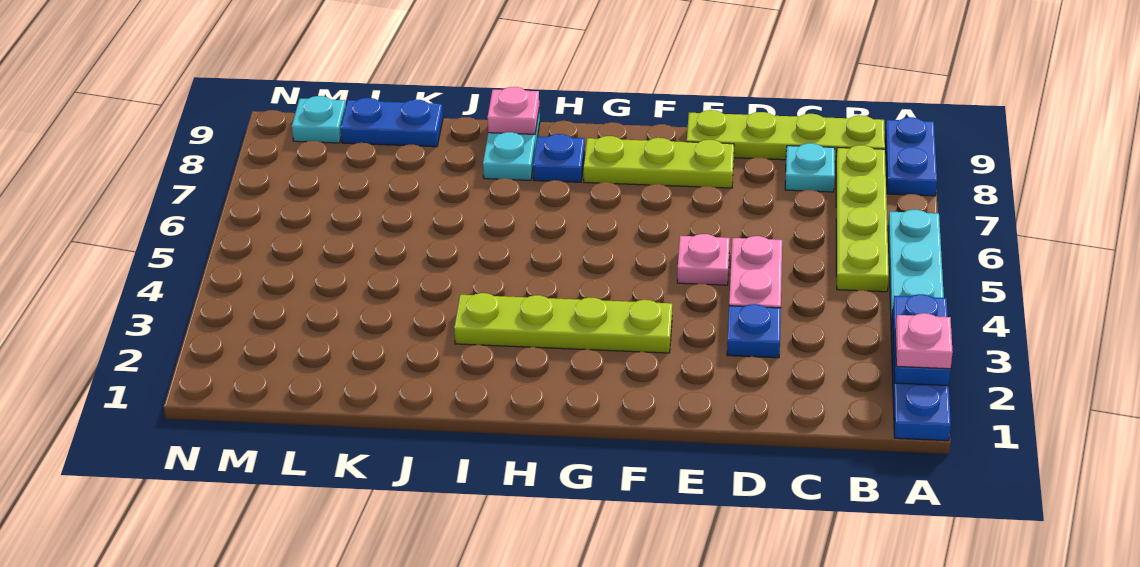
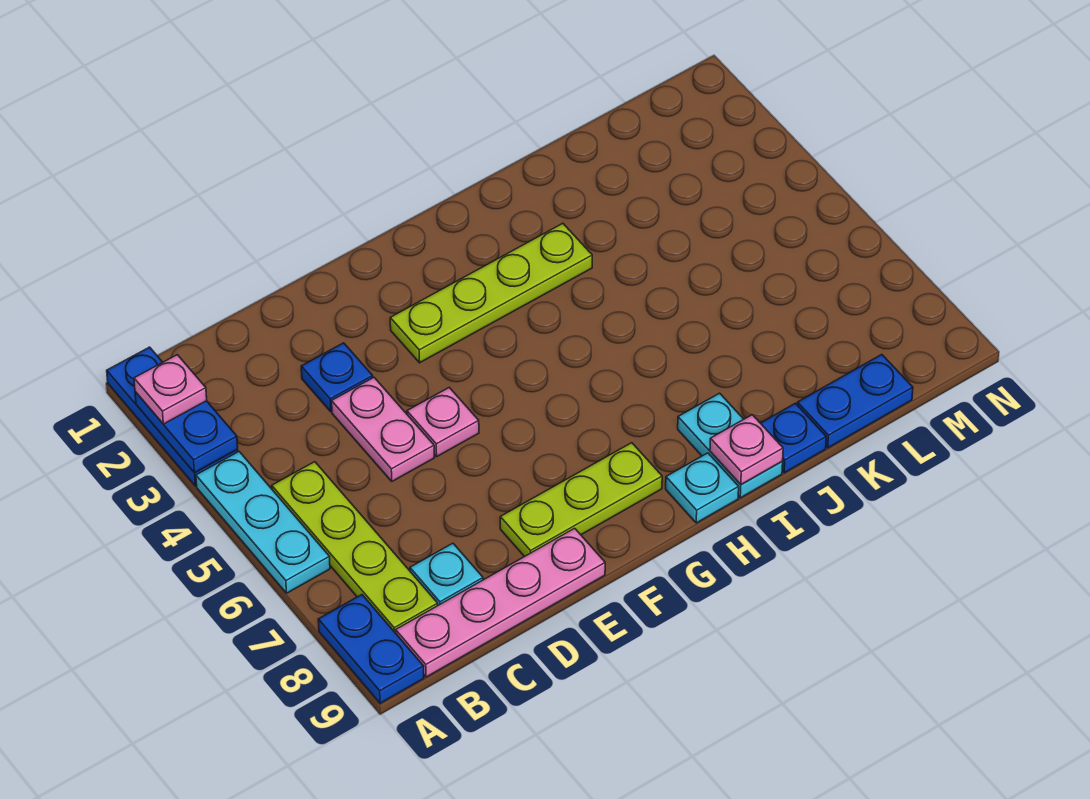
lime 1x4 plate [687,110,885,162] -> pink 1x4 plate [396,528,605,677]
blue 1x1 plate [533,134,585,182] -> blue 1x1 plate moved to [761,403,826,473]
cyan 1x1 plate [292,96,346,143] -> cyan 1x1 plate moved to [666,453,739,523]

